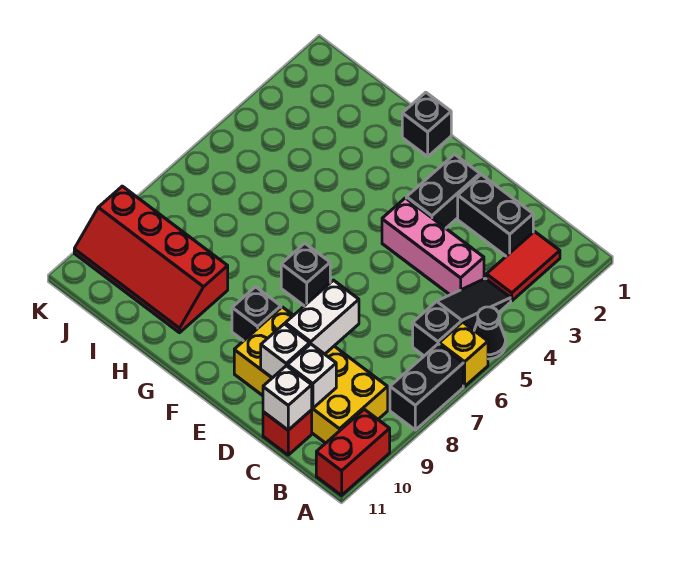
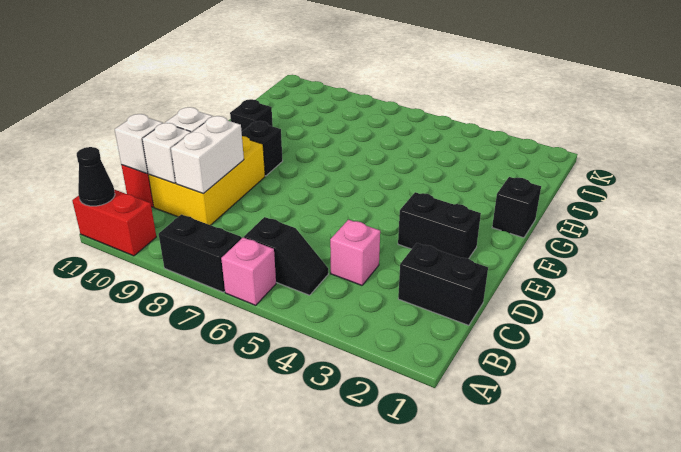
black 1x1 cone [474,307,505,359] -> black 1x1 cone moved to [77,147,115,206]
yellow 1x1 brick [439,322,488,386] -> pink 1x1 brick [221,237,276,305]
red 1x2 tile [486,232,560,301] -> none
black 1x3 slope [413,279,511,356] -> black 1x2 slope [244,217,328,295]
yellow 2x4 brick [234,307,388,443] -> yellow 2x3 brick [148,136,265,225]
black 1x2 brick [458,175,533,256] -> black 1x2 brick turned to [398,243,488,325]
pink 1x3 brick [382,198,484,295] -> pink 1x1 brick [330,220,380,285]
white 1x2 brick [285,280,359,354] -> white 1x2 brick turned to [171,116,244,194]
black 1x1 brick [281,243,330,306] -> black 1x1 brick moved to [230,99,273,131]
red 2x4 slope [74,186,228,333] -> none

